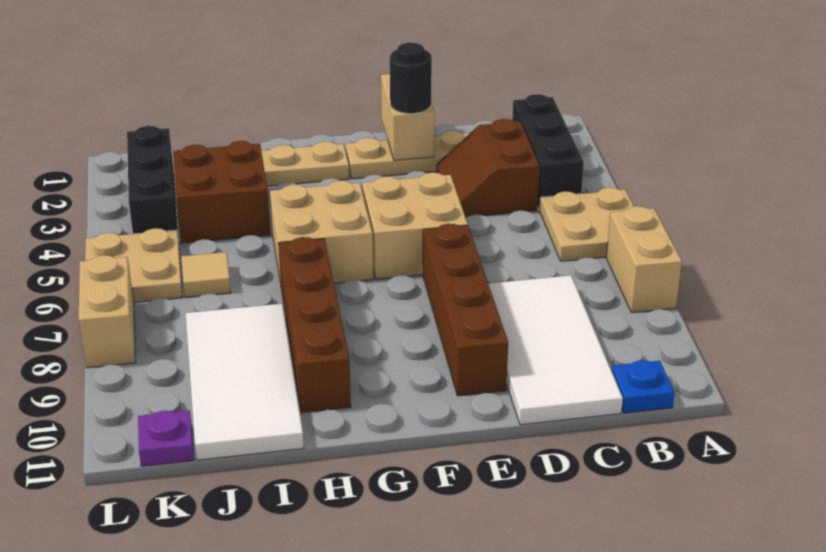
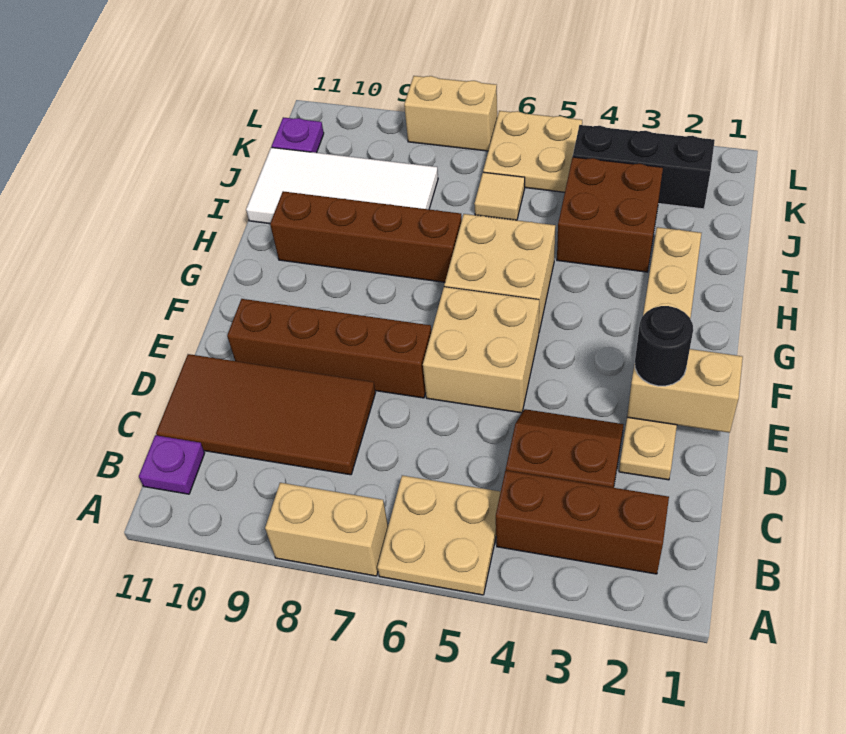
black 1x3 brick [512,94,584,210] -> brown 1x3 brick [496,471,669,574]
blue 1x1 plate [611,360,675,413] -> purple 1x1 plate [139,435,205,494]
white 2x4 tile [488,275,623,425] -> brown 2x4 tile [156,354,375,475]

